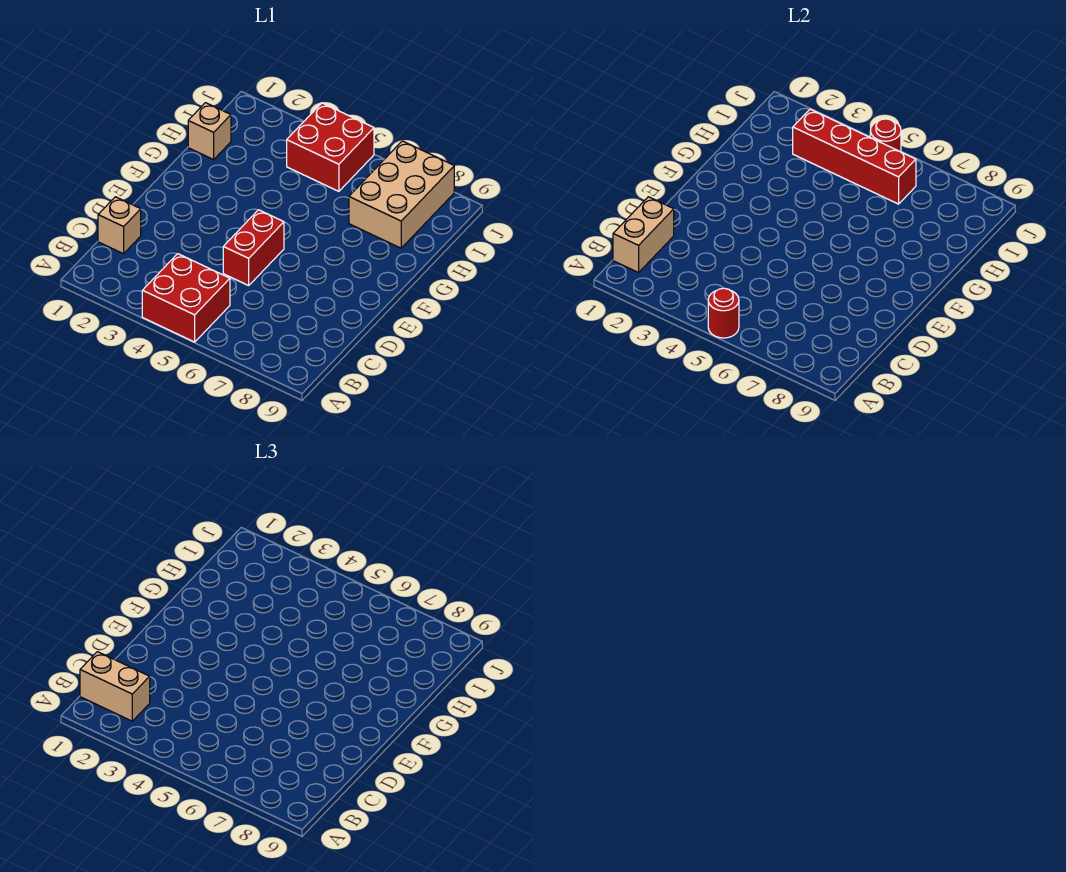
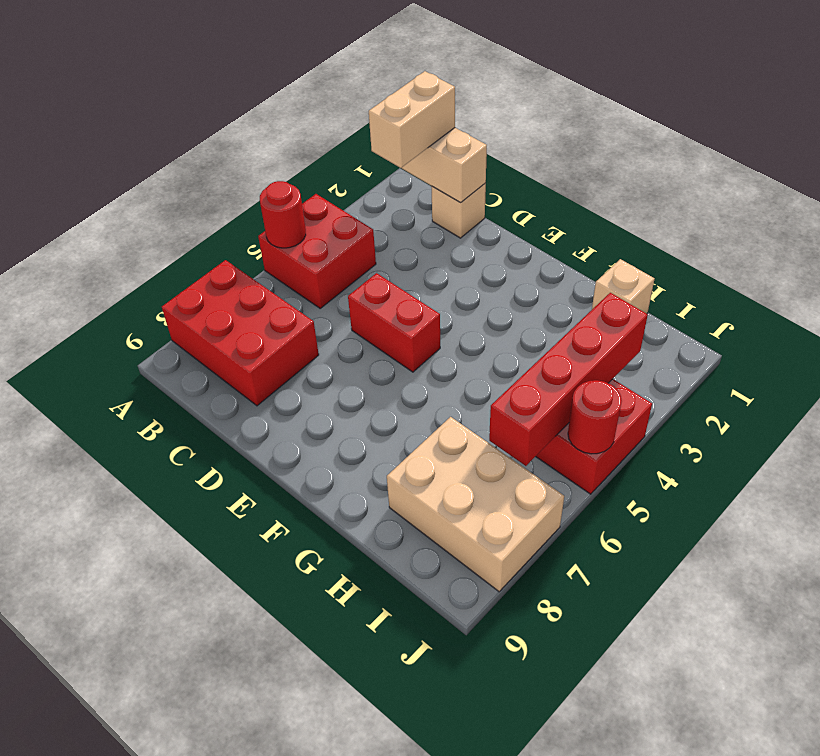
none -> red 2x3 brick [162,260,319,406]

